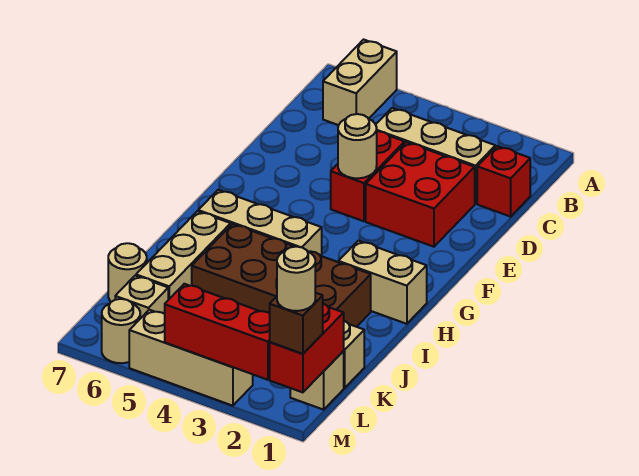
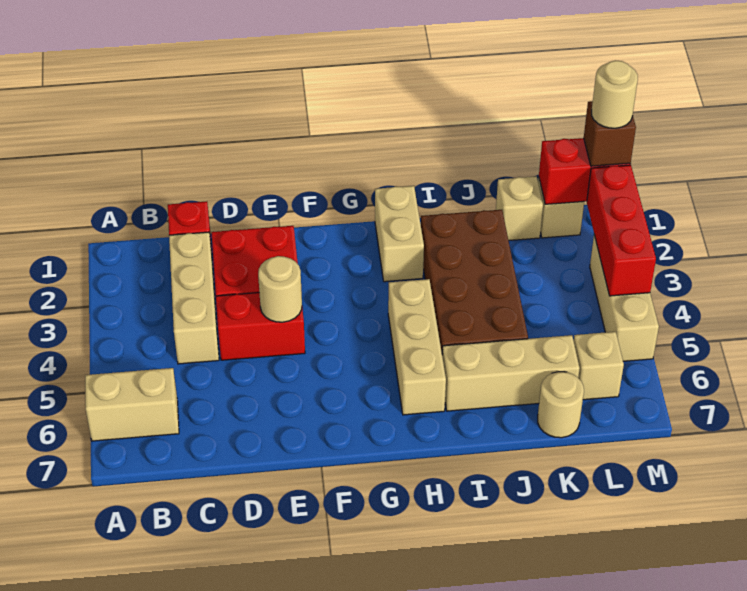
tan 1x1 round brick [102,299,140,363] -> none

